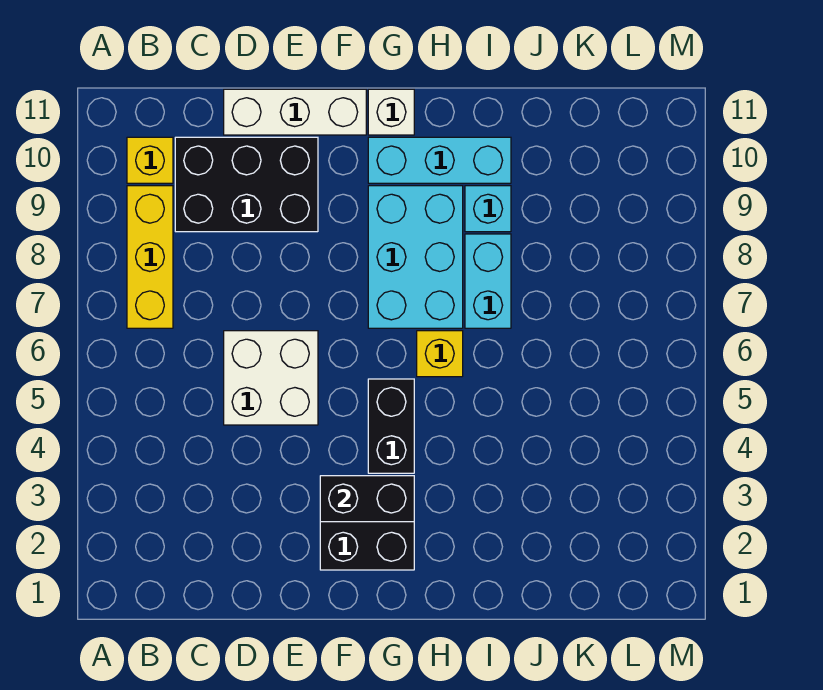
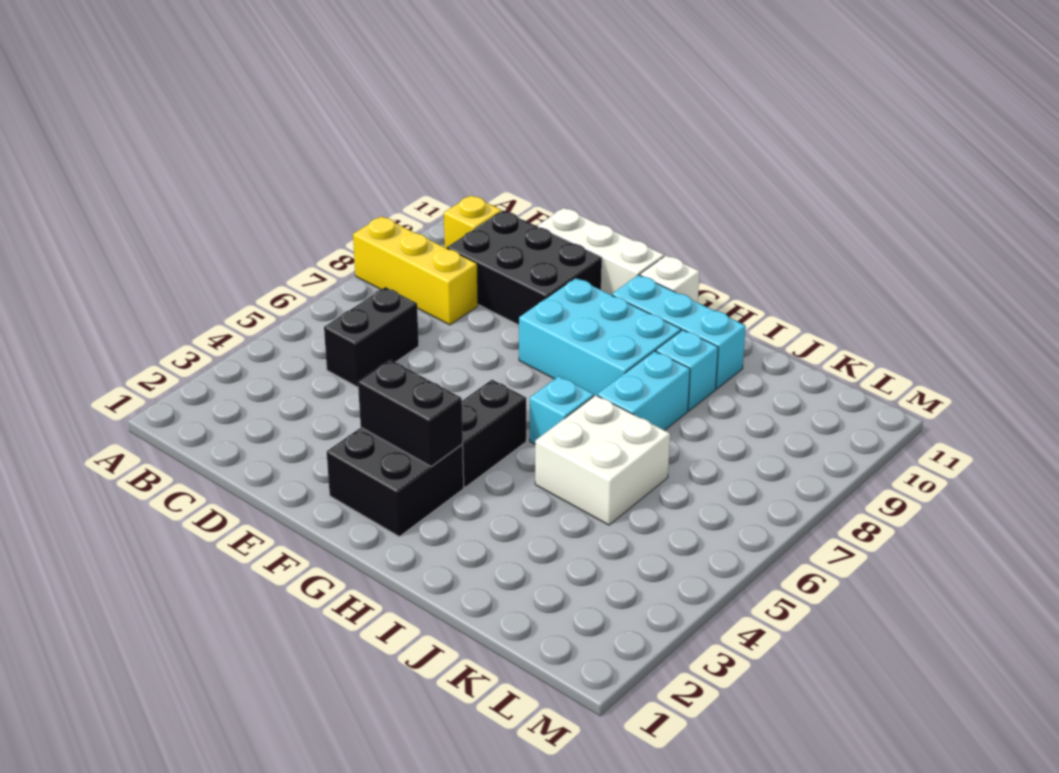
yellow 1x3 brick [127,186,173,328] -> yellow 1x3 brick turned to [353,216,478,325]
none -> black 1x2 brick [324,287,419,387]
white 2x2 brick [224,331,318,425] -> white 2x2 brick moved to [535,395,670,525]
cyan 2x3 brick [368,186,463,328] -> cyan 2x3 brick turned to [519,278,681,396]
yellow 1x1 brick [417,331,463,377] -> cyan 1x1 brick [530,376,594,444]

